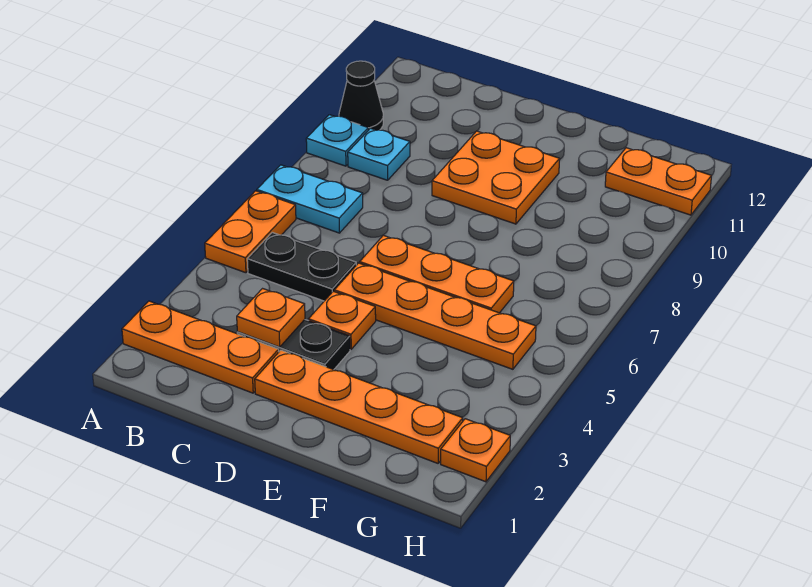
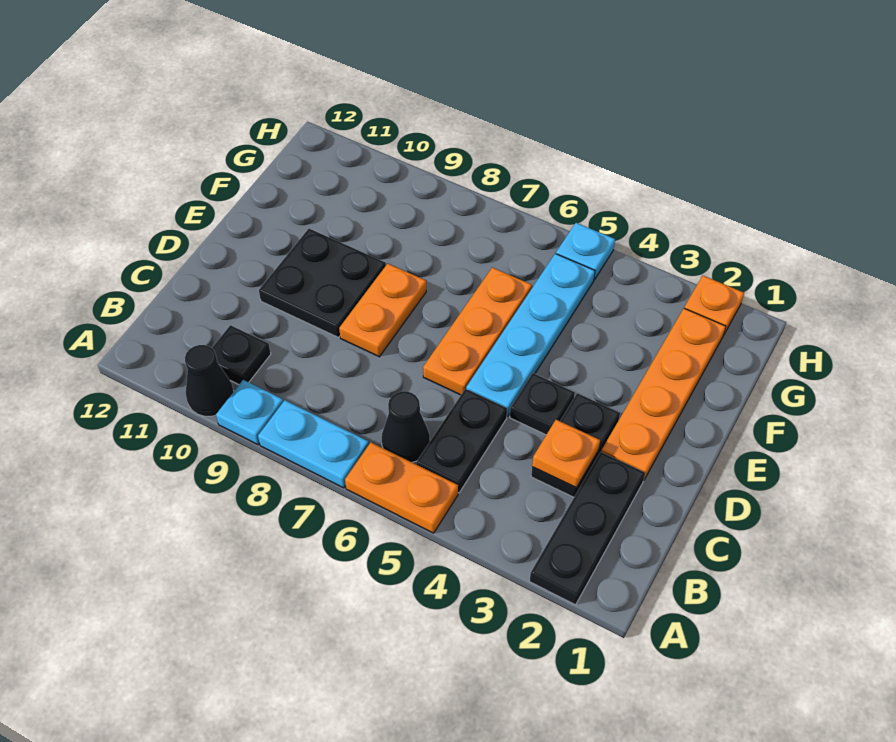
orange 1x3 plate [122,301,279,393] -> black 1x3 plate [530,452,645,605]
cyan 1x2 plate [257,165,363,233] -> cyan 1x2 plate turned to [258,400,369,488]
none -> black 1x1 cone [382,391,430,462]
cyan 1x1 plate [348,128,410,180] -> cyan 1x1 plate moved to [556,223,615,280]
none -> black 1x1 plate [212,325,271,385]
orange 1x1 plate [309,291,376,349] -> black 1x1 plate [510,373,575,435]
orange 1x4 plate [334,263,536,369] -> cyan 1x4 plate [466,254,595,417]
orange 2x2 plate [432,131,560,224] -> black 2x2 plate [259,229,386,337]
orange 1x2 plate [605,148,711,215] -> orange 1x2 plate moved to [339,264,426,357]

